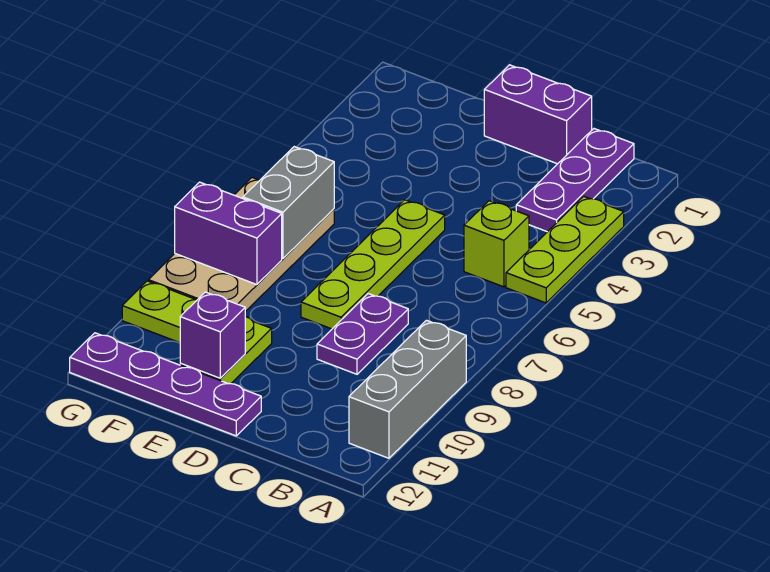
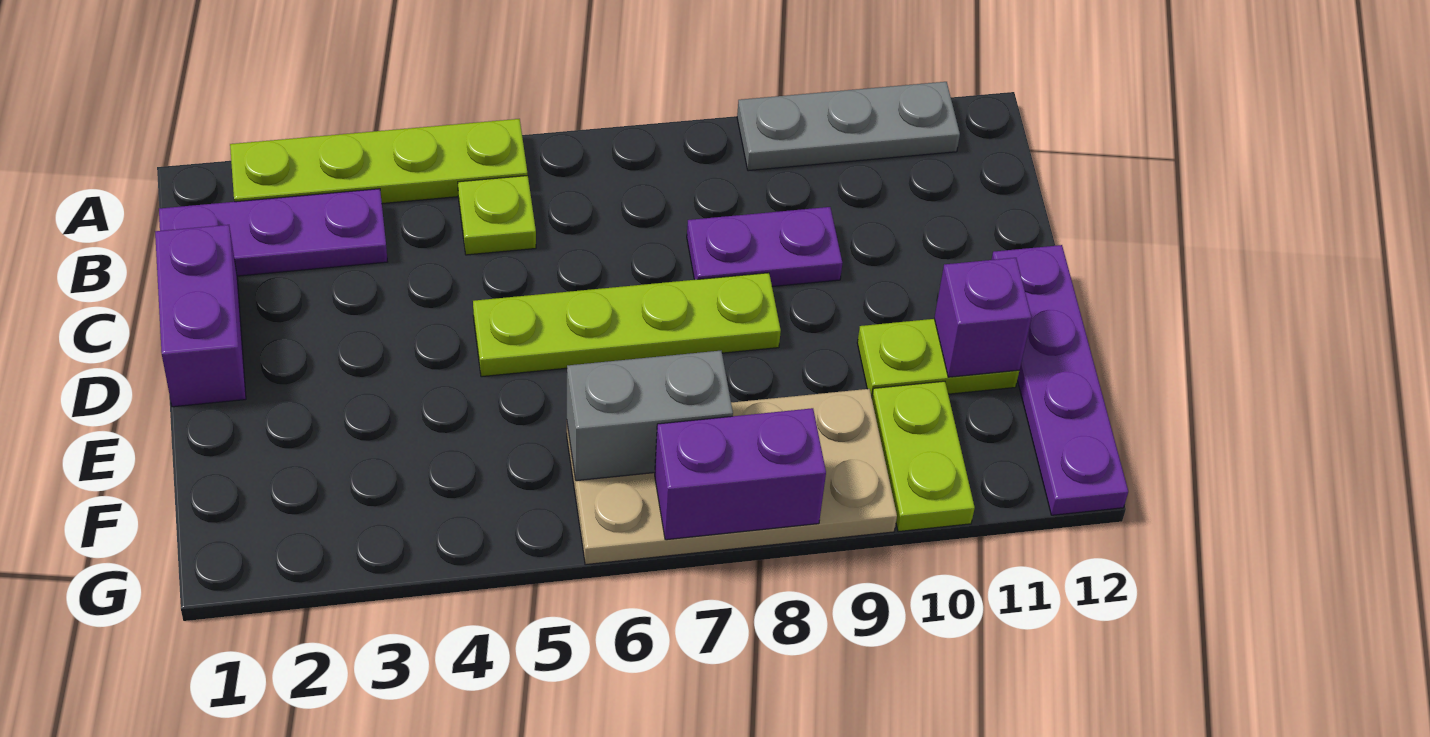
lime 1x3 plate [506,196,624,303] -> lime 1x4 plate [230,119,528,204]
grey 1x3 brick [349,320,466,458] -> grey 1x3 plate [737,82,960,171]
lime 1x1 brick [464,201,529,287] -> lime 1x1 plate [458,176,536,255]
purple 1x2 brick [175,182,282,285] -> purple 1x2 brick turned to [655,408,826,540]

